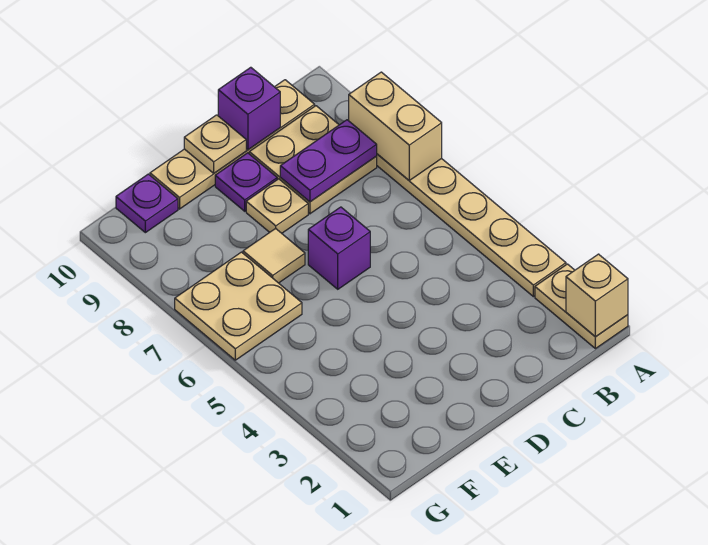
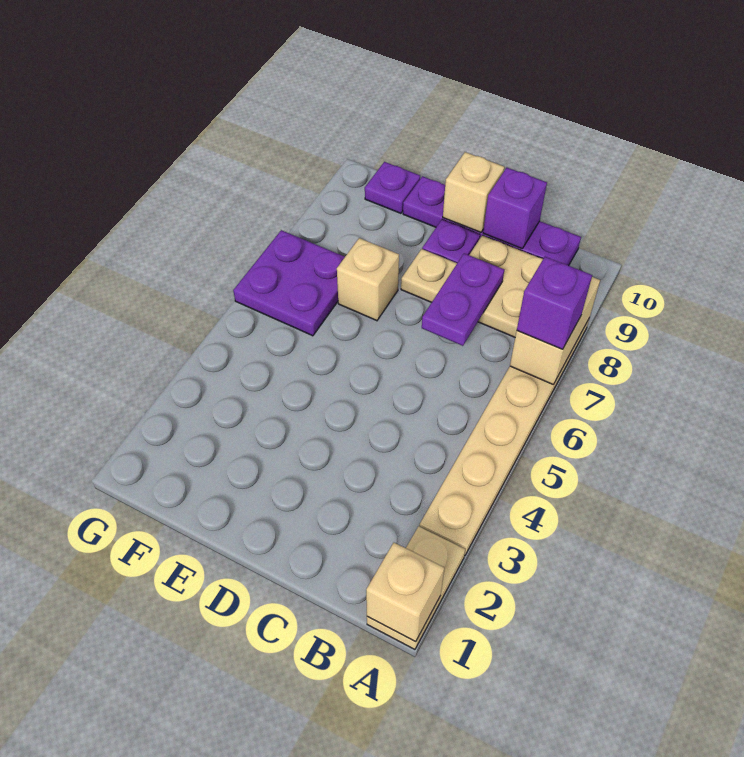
purple 1x2 plate [280,120,377,202] -> purple 1x2 plate turned to [422,253,504,346]
tan 1x4 plate [150,80,315,209] -> purple 1x4 plate [403,176,581,266]
purple 1x1 brick [308,207,370,289] -> purple 1x1 brick moved to [517,257,592,349]
tan 1x1 plate [184,115,246,173] -> tan 1x1 brick [443,152,504,233]
tan 1x1 tile [243,228,305,283] -> tan 1x1 brick [337,238,399,321]
tan 2x2 plate [175,252,302,360] -> purple 2x2 plate [233,230,345,336]

